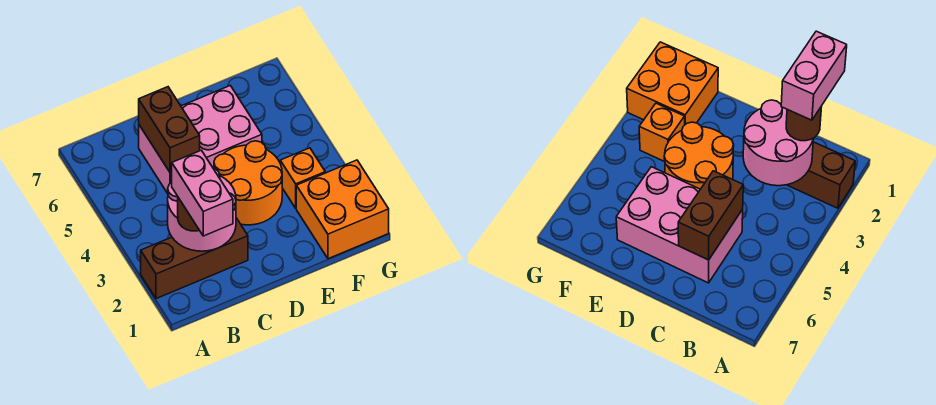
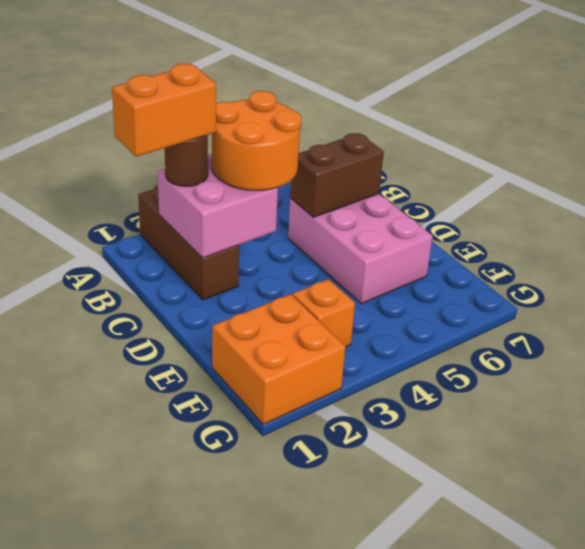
pink 1x2 brick [172,150,233,236] -> orange 1x2 brick [112,64,216,157]
pink 2x2 round brick [168,168,236,251] -> pink 2x2 brick [158,154,278,258]
orange 2x2 round brick [214,141,282,225] -> orange 2x2 round brick moved to [212,91,302,191]

